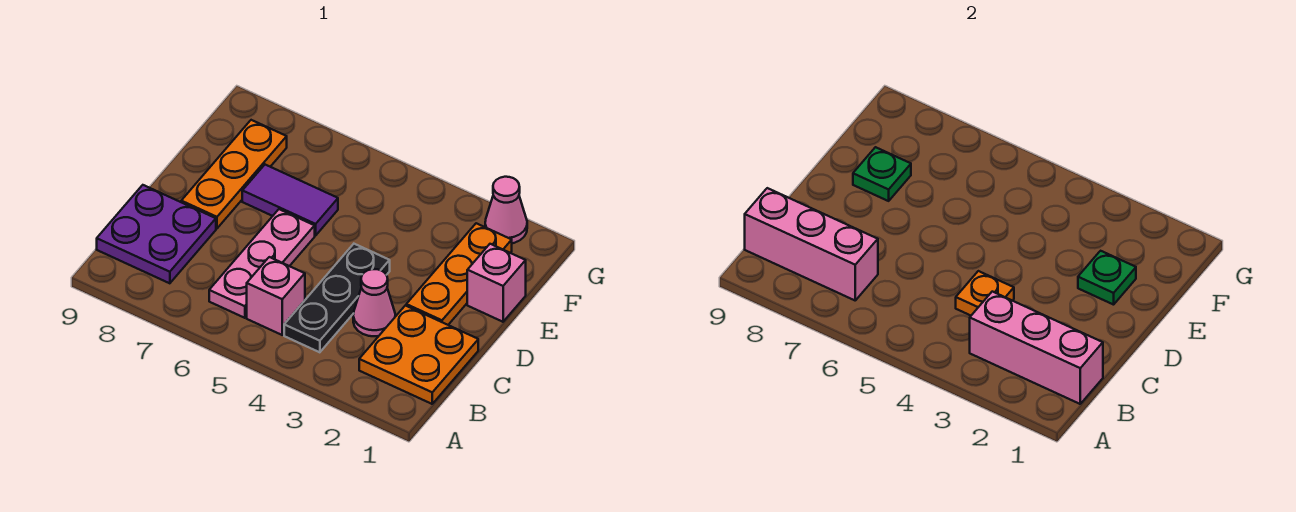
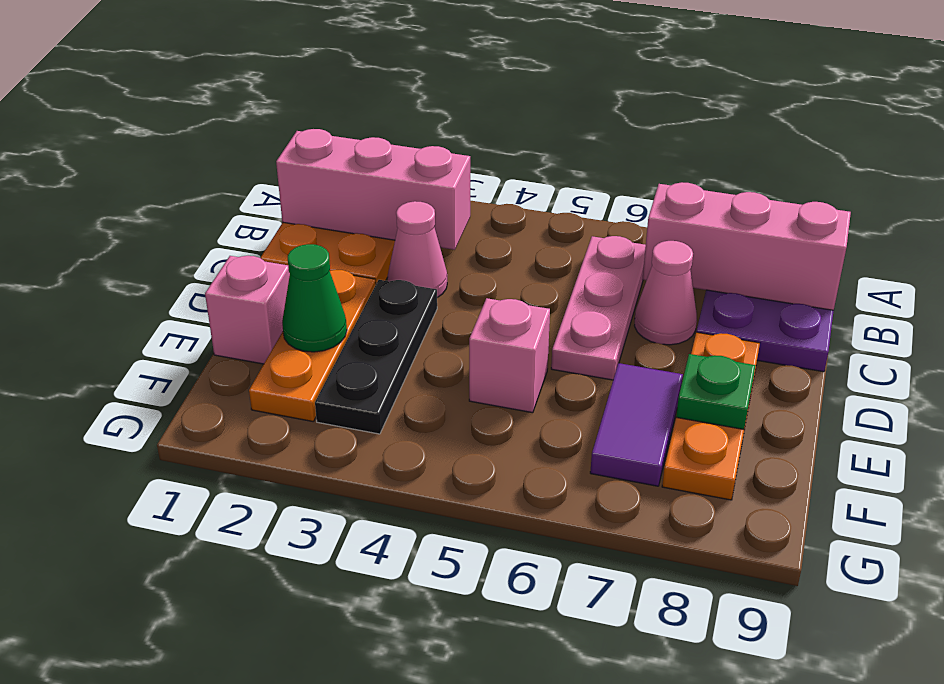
black 1x3 plate [284,244,390,352] -> black 1x3 plate moved to [315,280,437,434]
pink 1x1 brick [247,257,305,335] -> pink 1x1 brick moved to [469,298,550,413]
orange 1x1 plate [956,271,1014,315] -> none
green 1x1 plate [1078,251,1136,305] -> green 1x1 cone [282,244,347,352]
purple 1x2 tile [242,165,338,236] -> purple 1x2 tile turned to [590,363,683,486]
pink 1x1 cone [485,177,527,243] -> pink 1x1 cone moved to [635,241,697,345]

